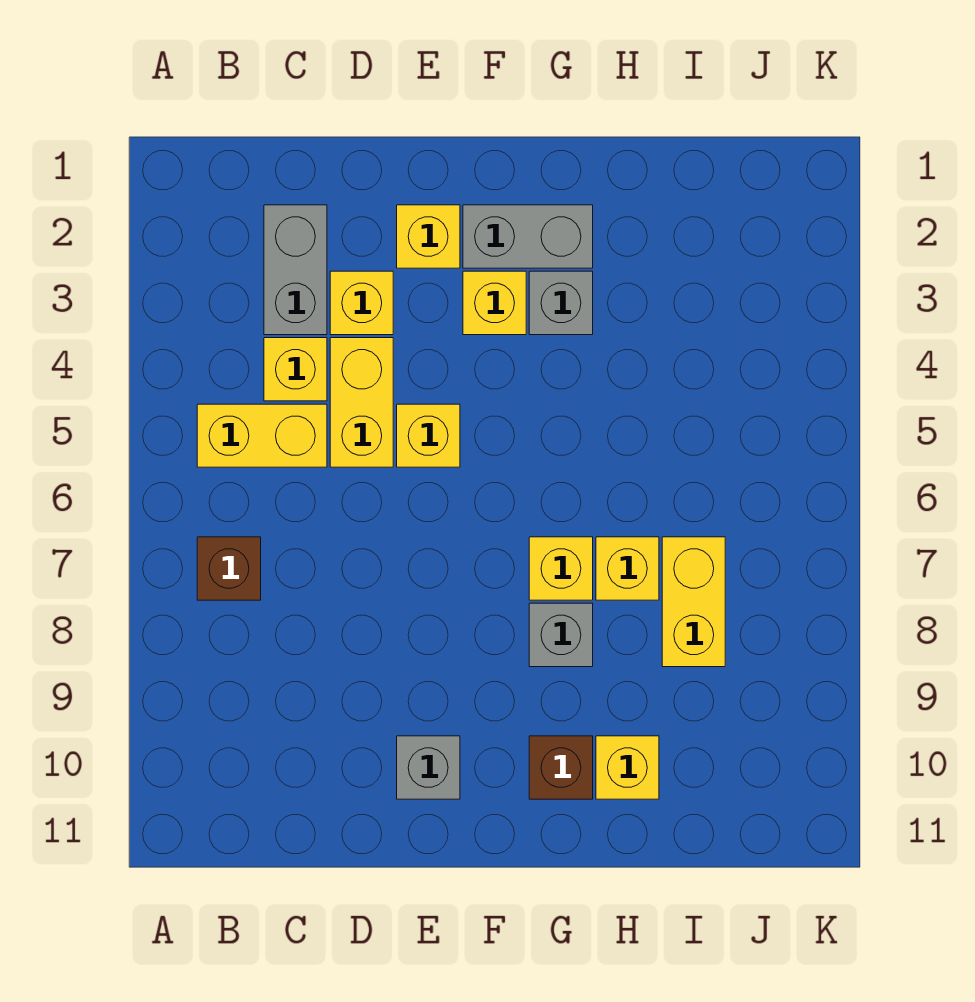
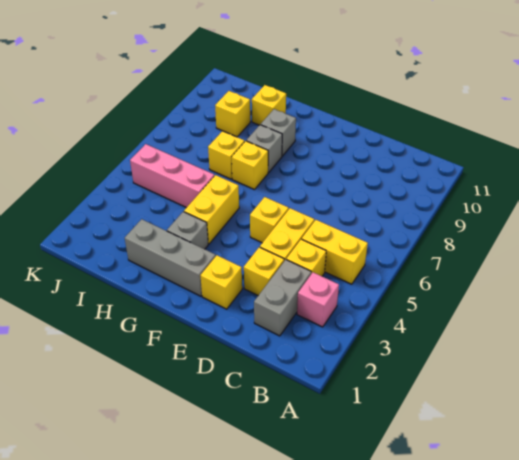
none -> pink 1x1 brick [297,272,339,327]
brown 1x1 brick [197,537,261,600] -> none
grey 1x1 brick [397,736,460,799] -> grey 1x1 brick moved to [261,109,296,156]
grey 1x2 brick [463,205,593,268] -> grey 1x3 brick [125,219,216,296]
yellow 1x1 brick [463,271,526,335] -> yellow 1x1 brick moved to [215,91,250,137]
brown 1x1 brick [529,736,593,799] -> none
none -> pink 1x3 brick [130,144,214,208]
yellow 1x2 brick [662,537,725,667] -> yellow 1x2 brick moved to [184,175,239,244]

